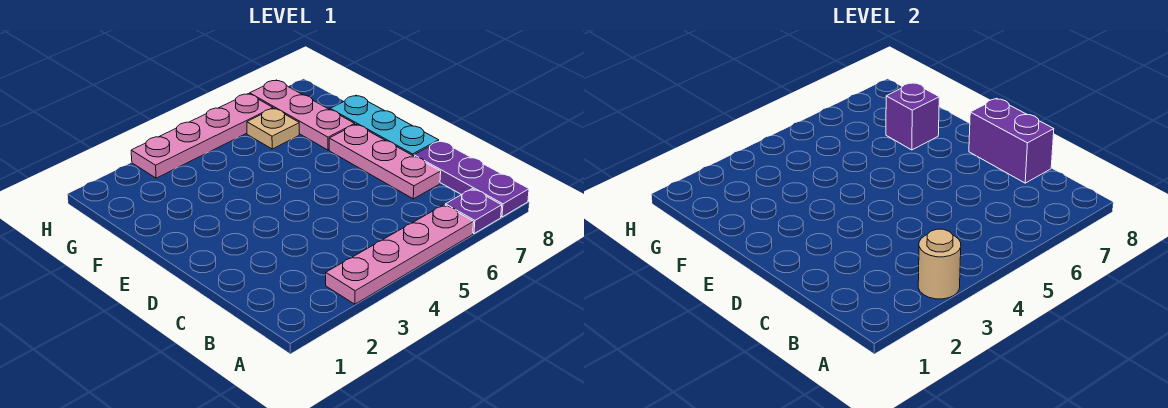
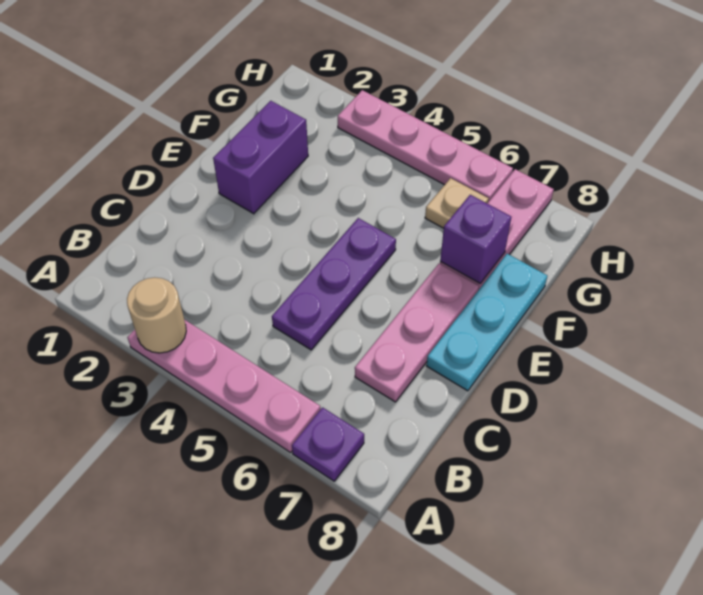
purple 1x3 plate [414,141,529,217] -> purple 1x3 plate moved to [272,218,396,350]
purple 1x2 brick [969,98,1054,183] -> purple 1x2 brick moved to [213,101,308,214]

